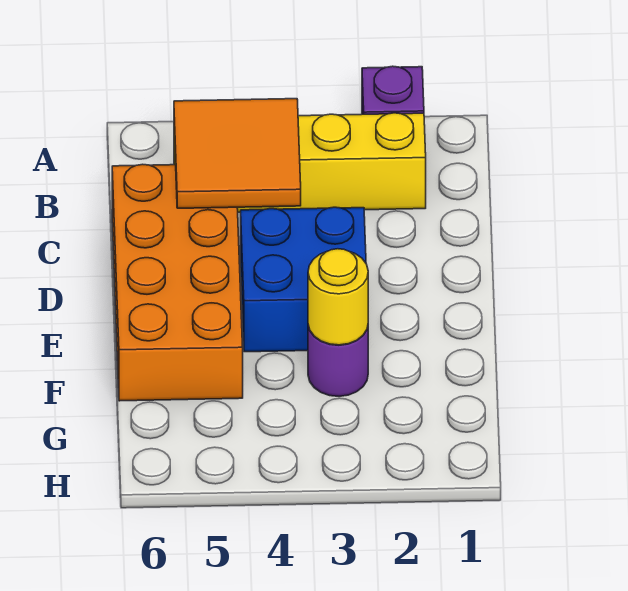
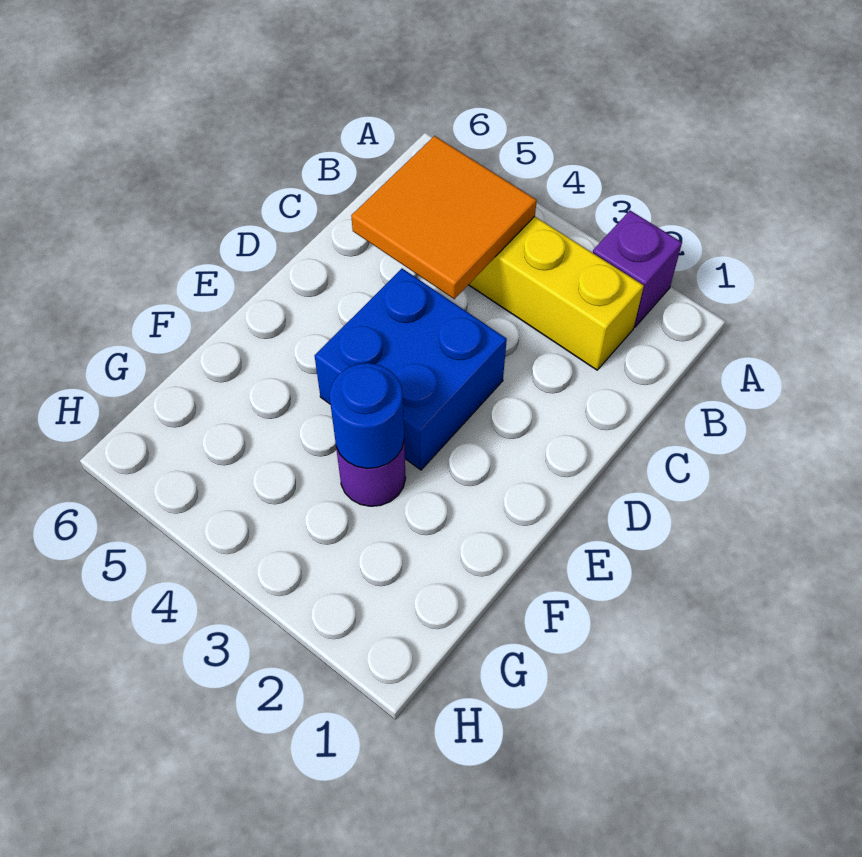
orange 2x4 brick [112,164,243,401] -> none
yellow 1x1 round brick [308,249,368,345] -> blue 1x1 round brick [330,363,404,469]

